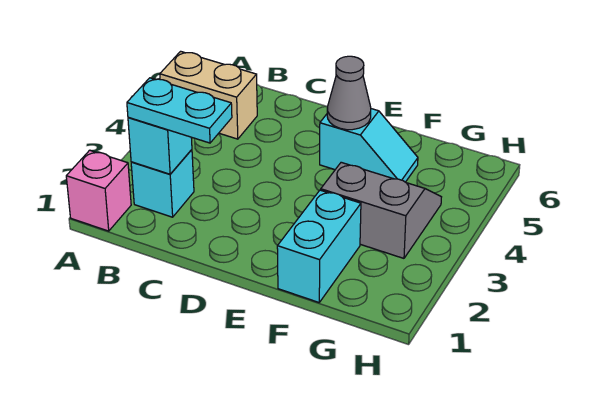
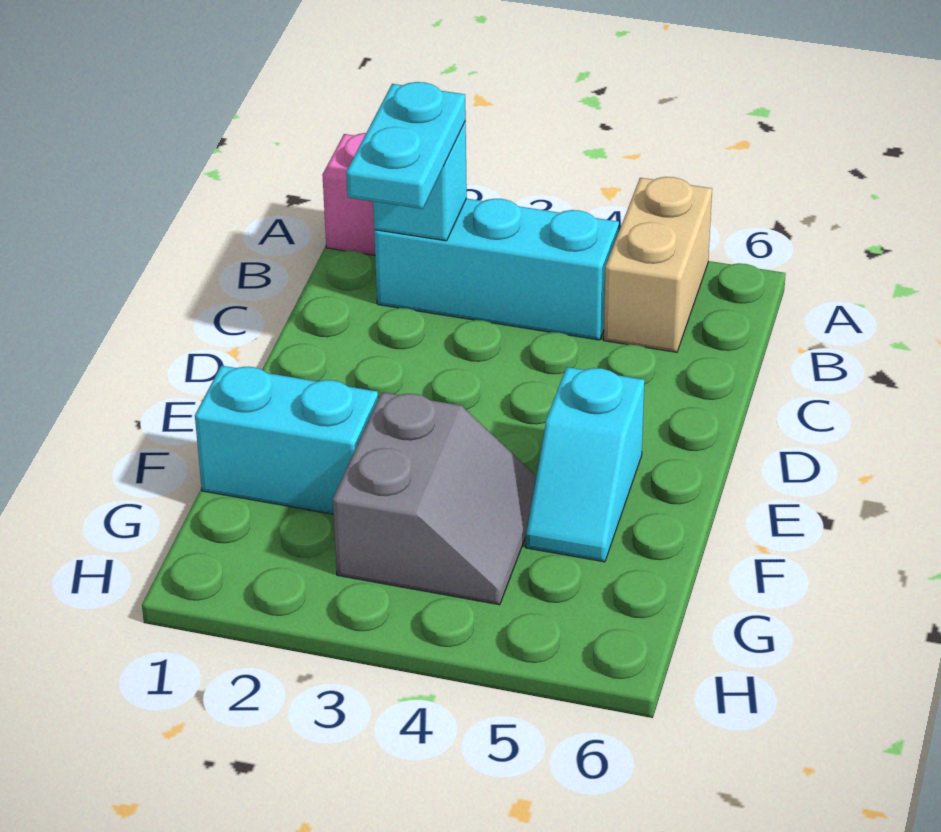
cyan 1x1 brick [131,150,194,217] -> cyan 1x3 brick [374,199,619,340]
grey 1x1 cone [327,56,371,130] -> none

